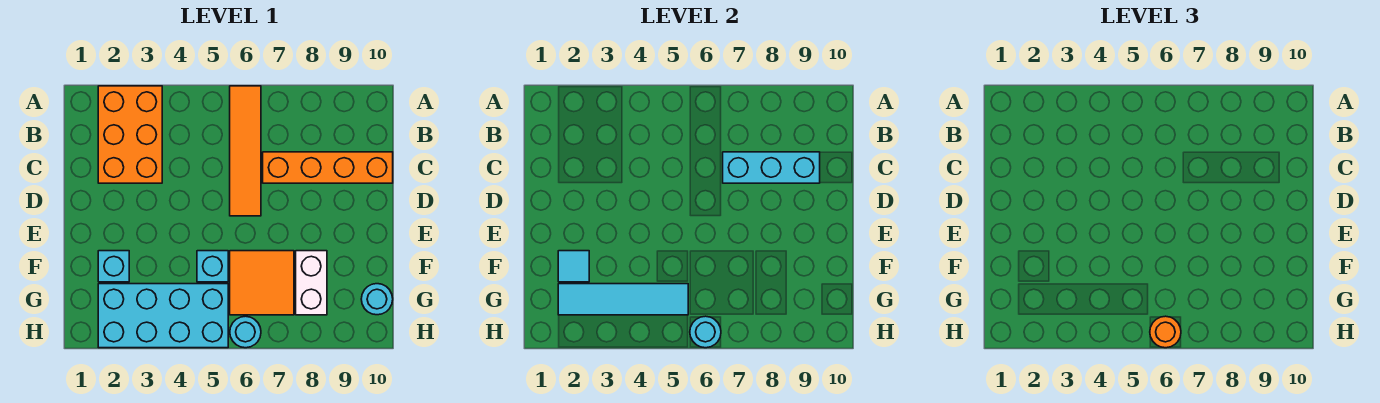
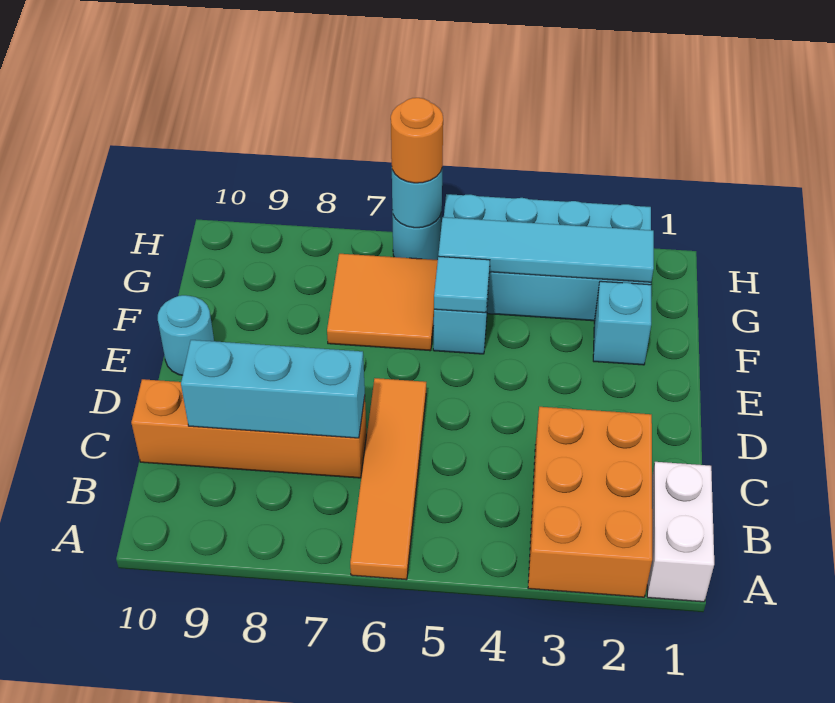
cyan 1x1 tile [558,251,589,282] -> cyan 1x1 tile moved to [434,256,490,313]
white 1x2 brick [296,251,327,315] -> white 1x2 brick moved to [647,462,714,602]
cyan 1x1 round brick [361,284,393,315] -> cyan 1x1 round brick moved to [158,295,214,375]

